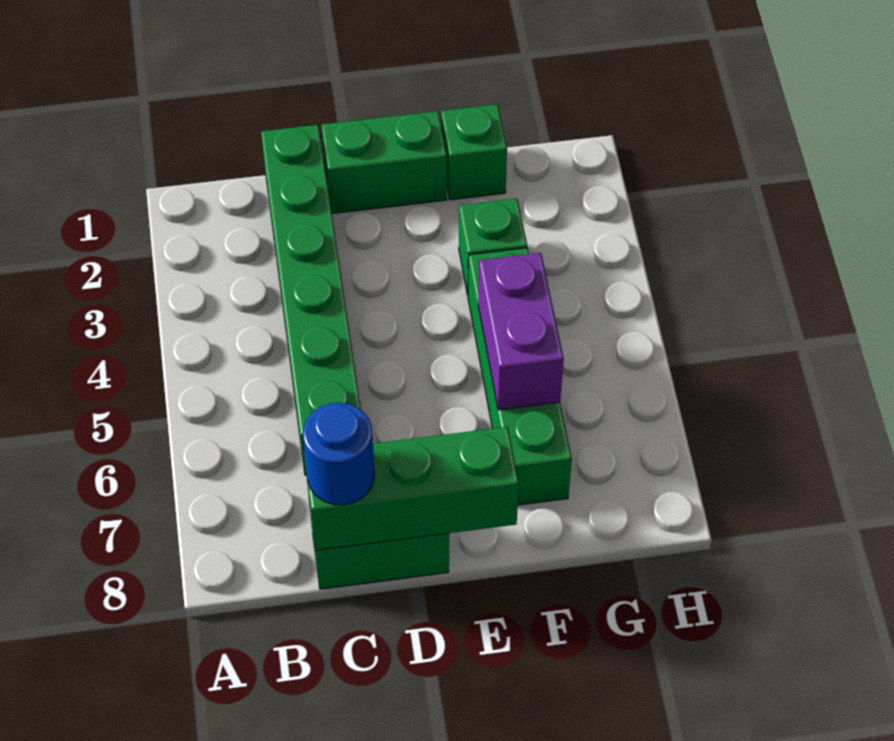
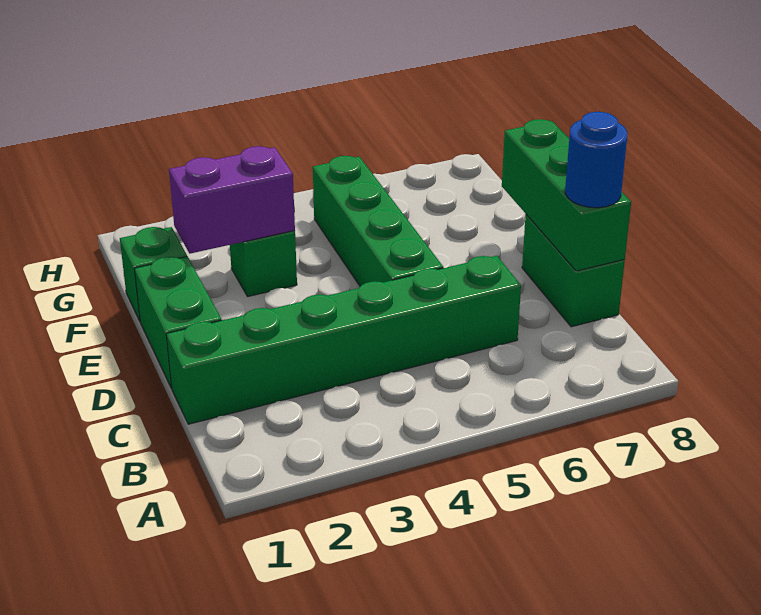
green 1x4 brick [468,248,572,505] -> green 1x4 brick turned to [313,156,443,286]
purple 1x2 brick [478,253,564,410] -> purple 1x2 brick moved to [169,146,295,254]

